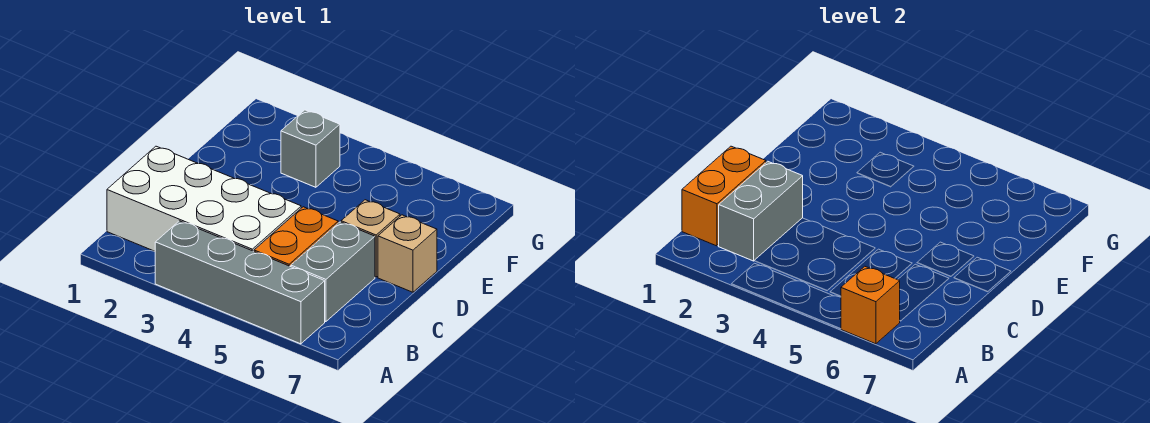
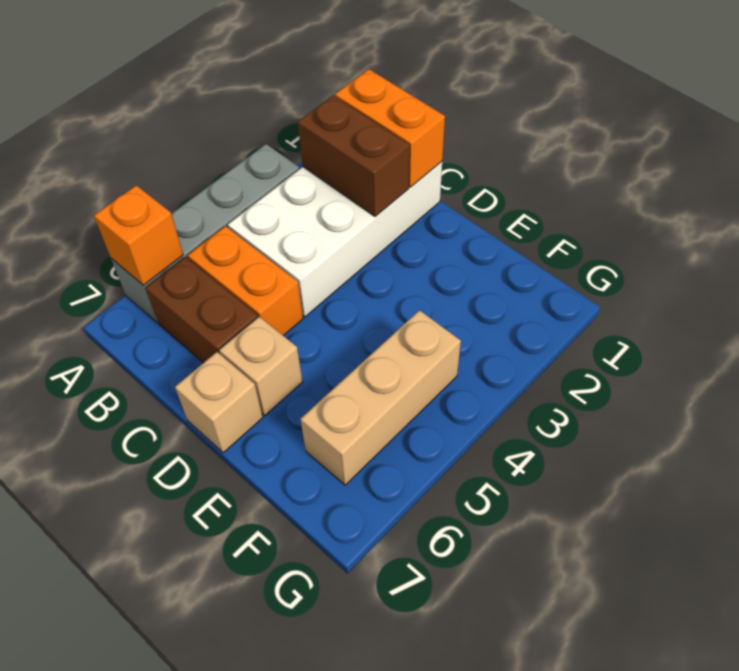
grey 1x2 brick [719,161,803,261] -> brown 1x2 brick [298,96,409,216]
grey 1x2 brick [291,222,375,322] -> brown 1x2 brick [146,257,258,363]
grey 1x1 brick [281,110,340,187] -> none
none -> tan 1x3 brick [300,310,461,485]

